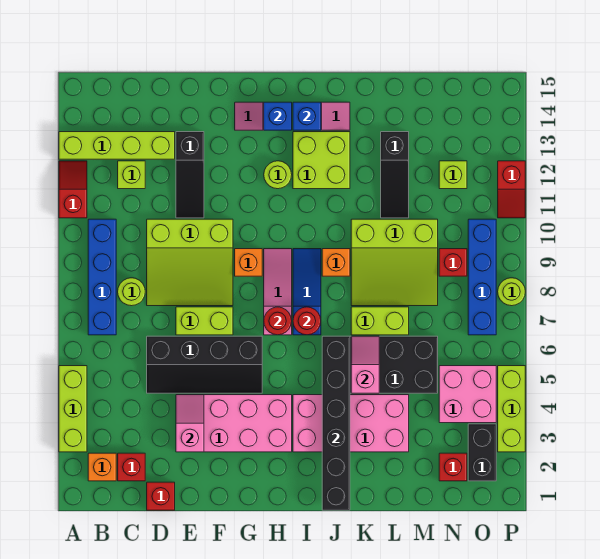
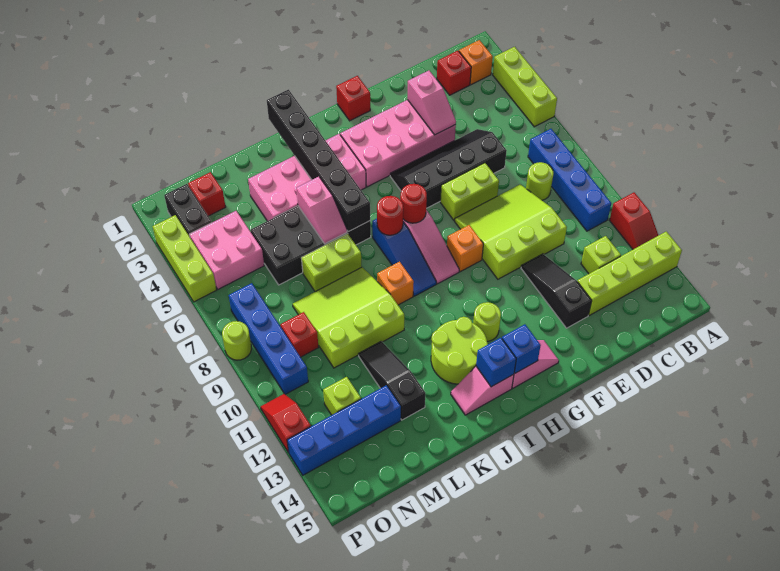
red 1x1 brick [147,482,175,510] -> red 1x1 brick moved to [336,76,370,121]
lime 2x2 brick [293,132,350,189] -> lime 2x2 round brick [431,317,488,384]
none -> blue 1x4 brick [287,385,401,475]

